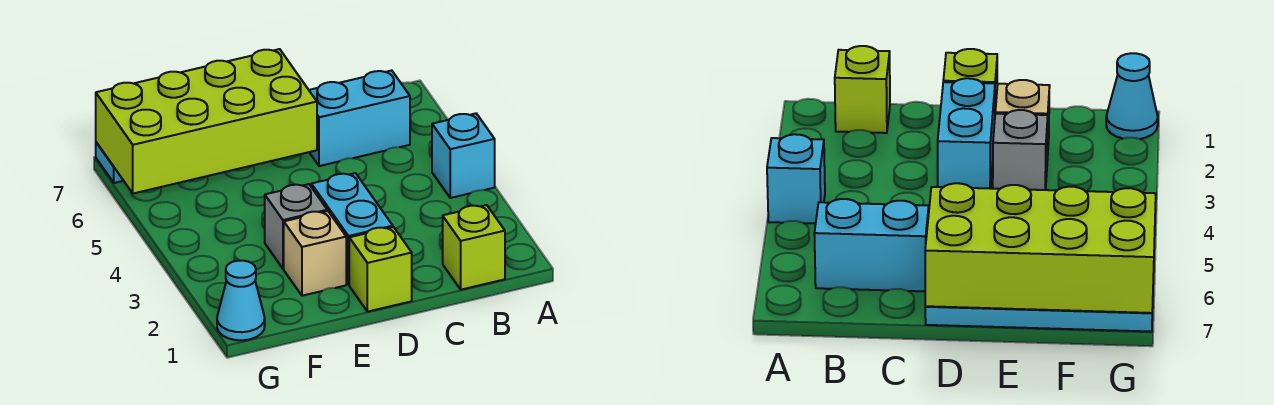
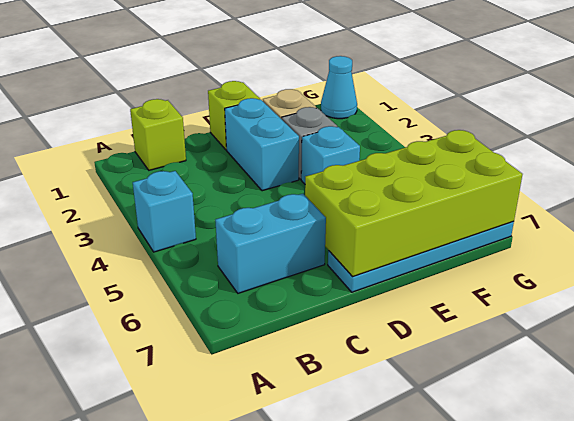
none -> cyan 1x1 brick [301,126,360,184]

